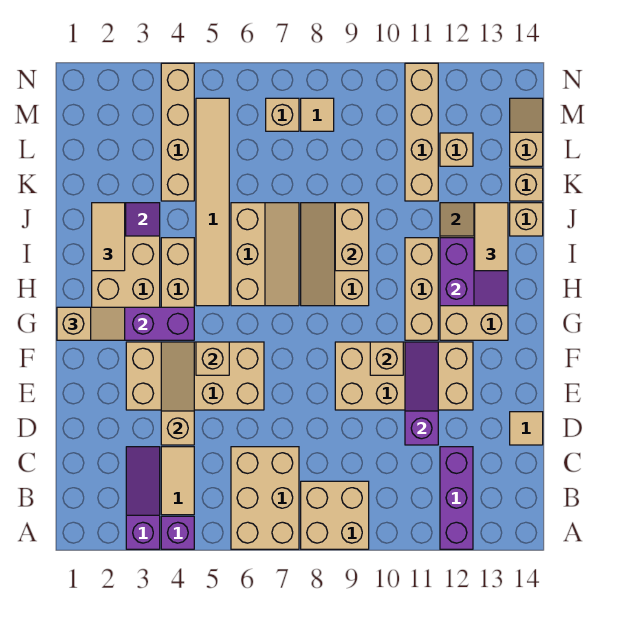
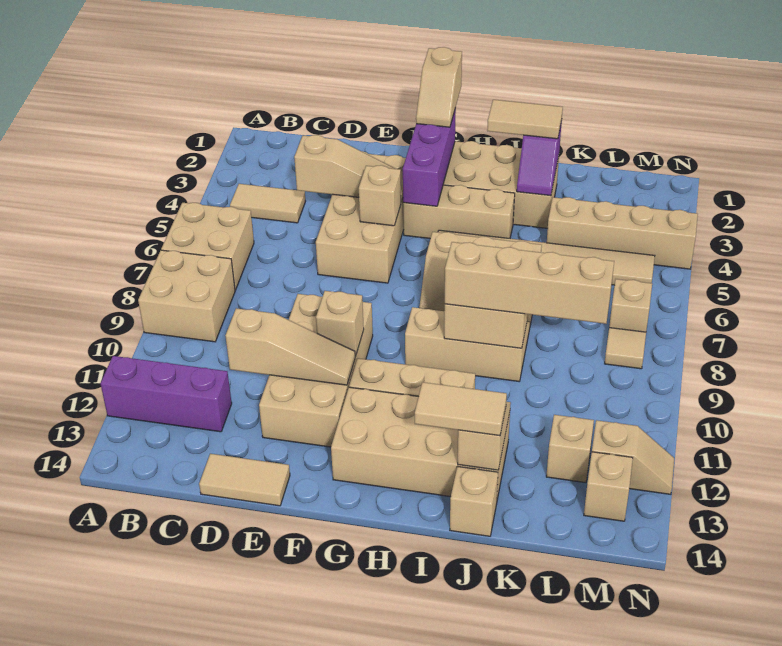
purple 1x3 slope [126,447,160,549] -> none
purple 1x1 brick [161,516,194,549] -> none
tan 2x3 brick [231,447,299,549] -> tan 2x2 brick [161,203,254,290]
purple 1x3 slope [405,342,438,445] -> tan 1x3 slope [225,308,355,385]
tan 1x1 tile [510,412,543,445] -> tan 1x2 tile [199,454,290,506]
purple 2x2 slope [440,238,508,306] -> none
tan 1x4 brick [405,63,438,201] -> tan 1x4 brick moved to [445,242,614,324]
tan 1x1 brick [510,168,543,201] -> tan 1x1 brick moved to [584,452,633,521]
tan 1x2 slope [510,98,543,166] -> tan 1x2 slope moved to [592,420,674,494]

